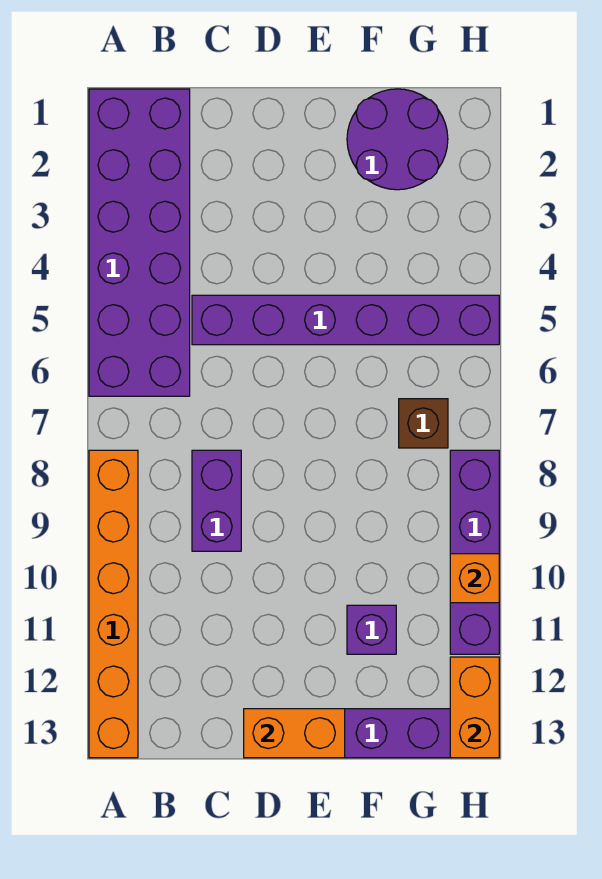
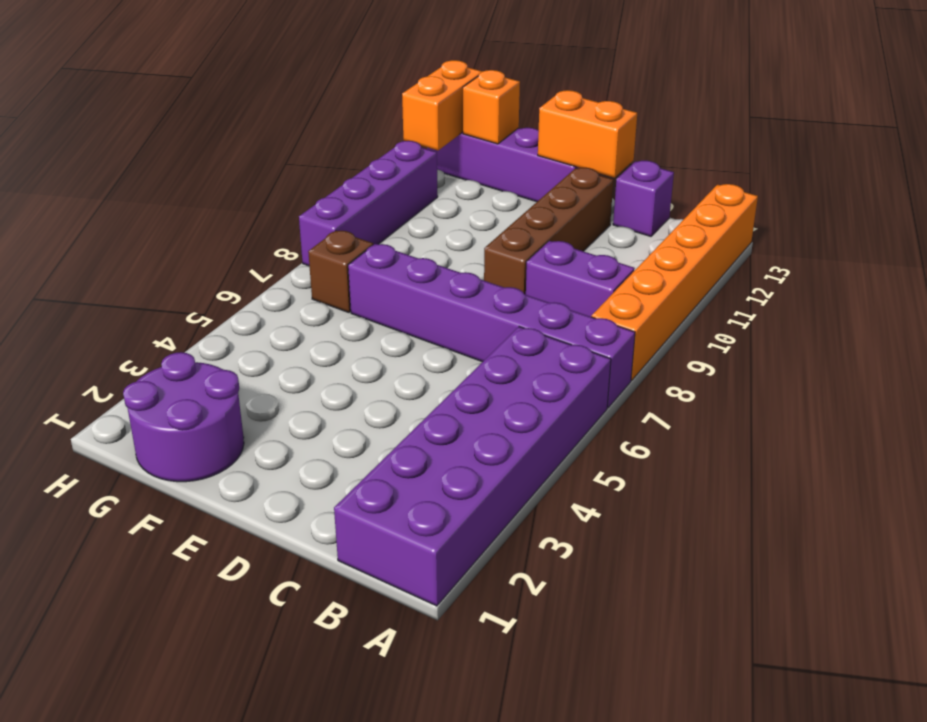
purple 1x6 brick [192,295,499,345] -> purple 1x6 brick moved to [348,244,635,408]
purple 1x2 brick [192,450,241,551] -> purple 1x2 brick turned to [526,241,635,317]
none -> brown 1x4 brick [484,168,613,295]
purple 1x1 brick [347,605,396,654] -> purple 1x1 brick moved to [613,161,674,236]
orange 1x1 brick [450,554,499,603] -> orange 1x1 brick moved to [463,70,520,144]

